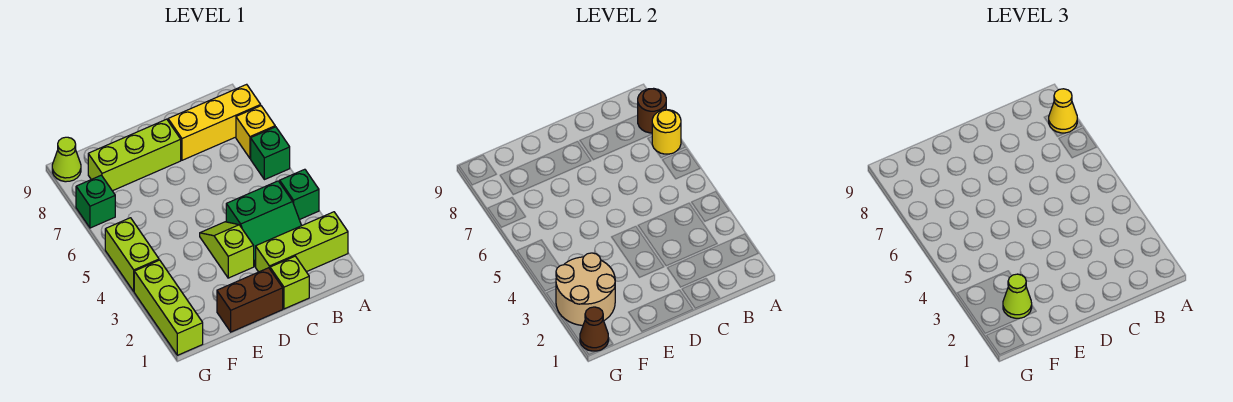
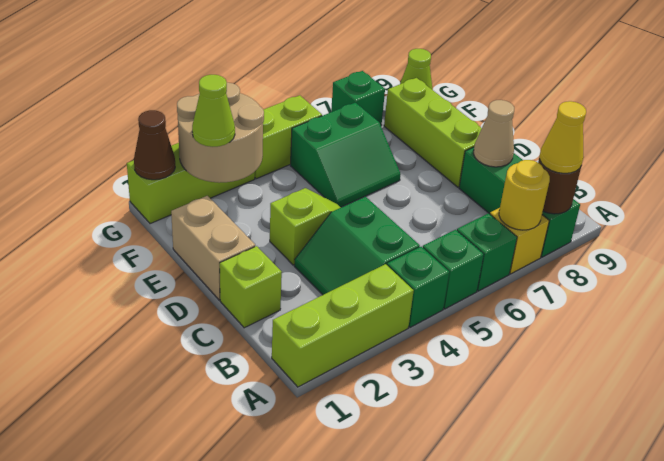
lime 1x3 brick [256,212,348,272] -> lime 1x3 brick turned to [272,264,414,387]
none -> green 1x1 brick [423,230,484,309]
yellow 1x3 brick [168,84,261,160] -> green 1x3 brick [459,147,580,257]
none -> tan 1x1 cone [473,100,514,167]
brown 1x2 brick [217,268,283,332] -> tan 1x2 brick [171,196,255,300]
none -> green 2x2 slope [291,103,401,207]

